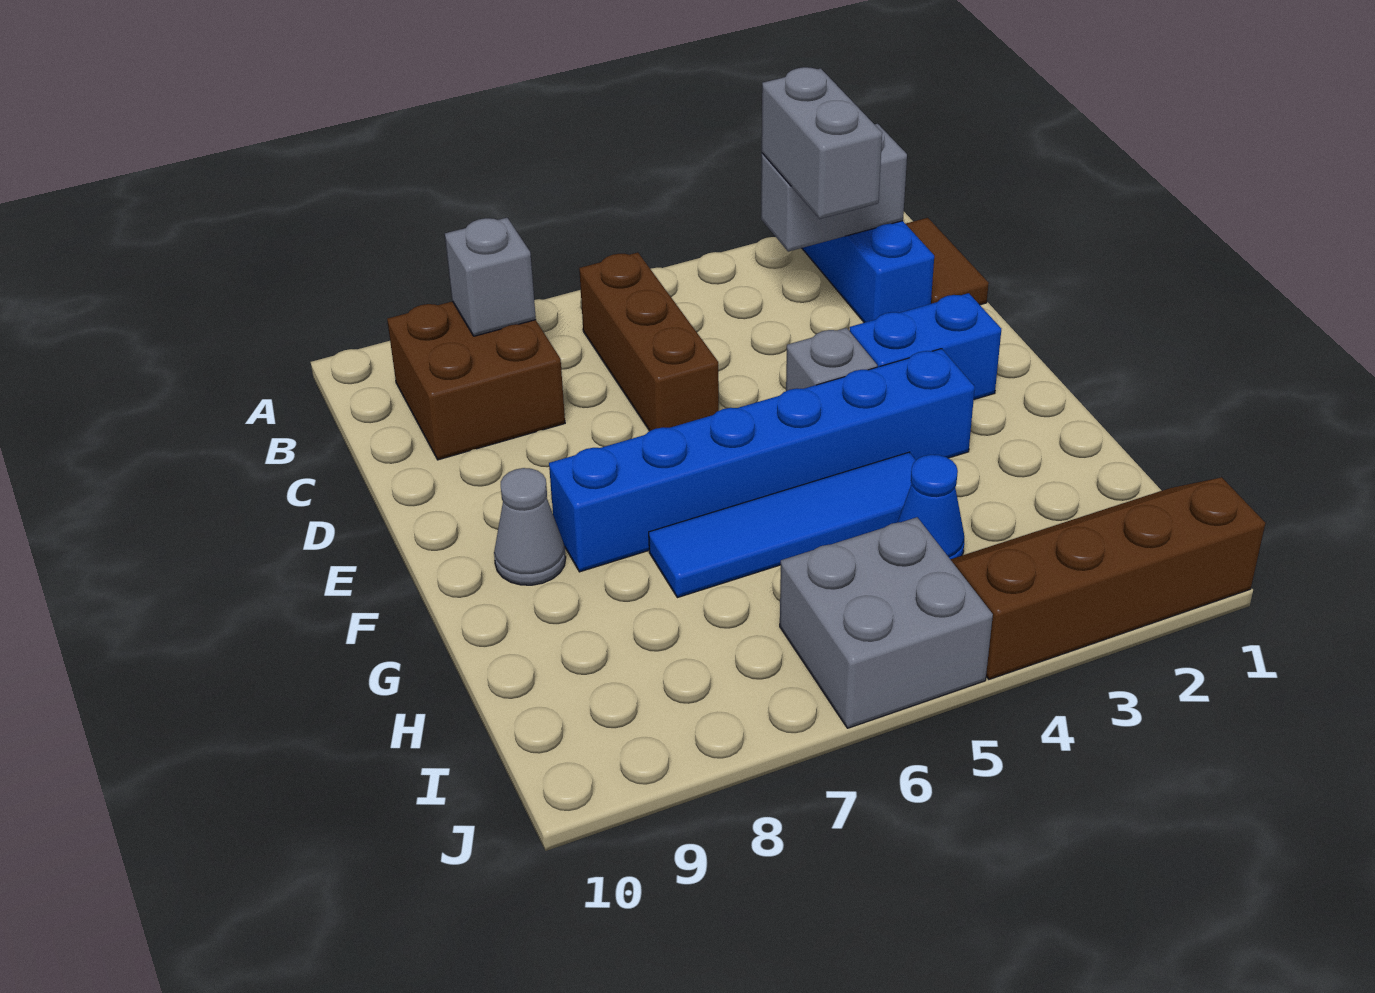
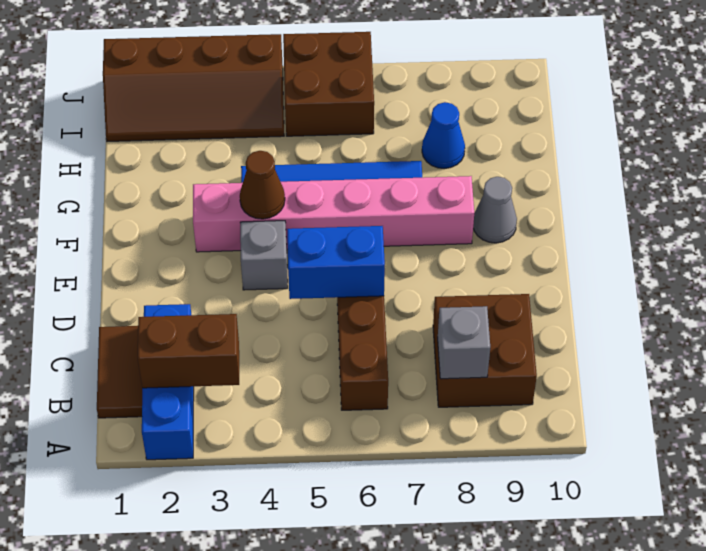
grey 1x2 brick [761,124,907,252] -> brown 1x2 brick [138,314,239,388]
grey 1x2 brick [762,67,882,219] -> none
blue 1x2 brick [849,293,1001,400] -> blue 1x2 brick moved to [287,226,385,299]
blue 1x6 brick [549,349,975,572] -> pink 1x6 brick [193,176,474,252]
none -> brown 1x1 cone [240,151,285,219]
blue 1x1 cone [898,455,964,559] -> blue 1x1 cone moved to [422,102,465,169]
grey 2x2 brick [780,517,993,728] -> brown 2x2 brick [283,32,374,136]

